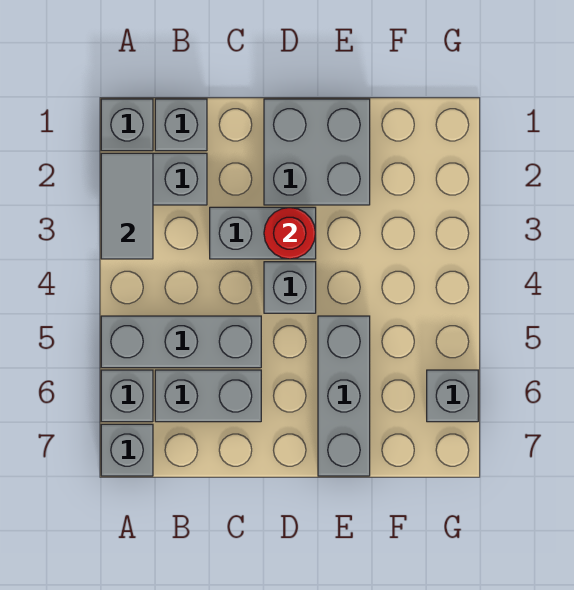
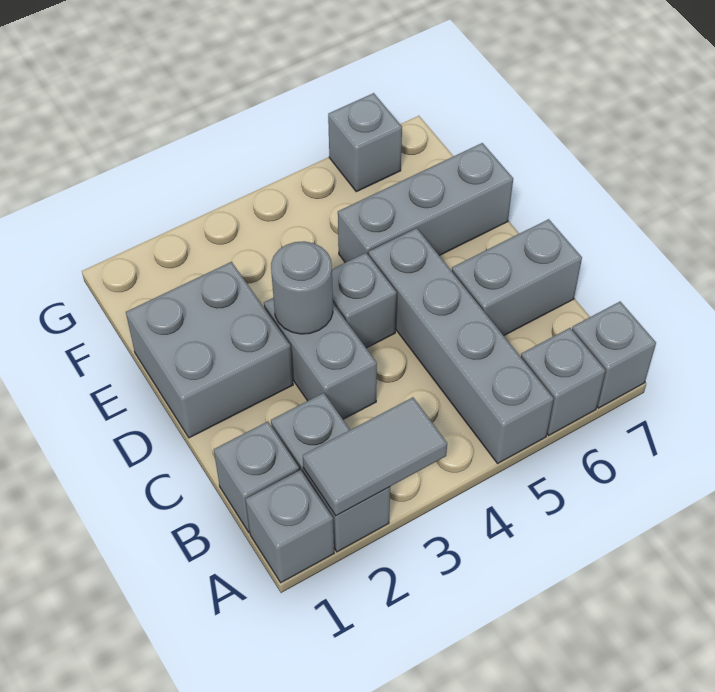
grey 1x3 brick [101,316,261,368] -> grey 1x4 brick [369,228,554,463]
grey 1x2 brick [155,370,261,422] -> grey 1x2 brick turned to [452,219,582,336]
red 1x1 round brick [264,207,316,259] -> grey 1x1 round brick [271,241,333,334]

